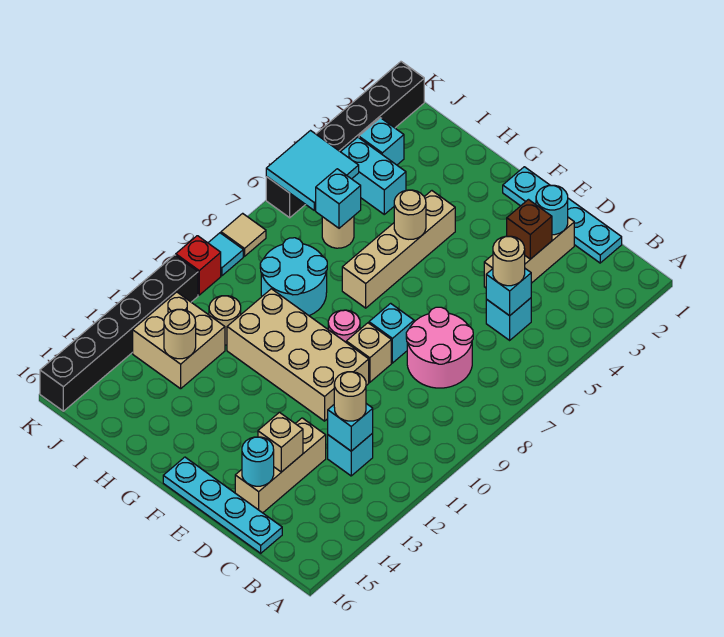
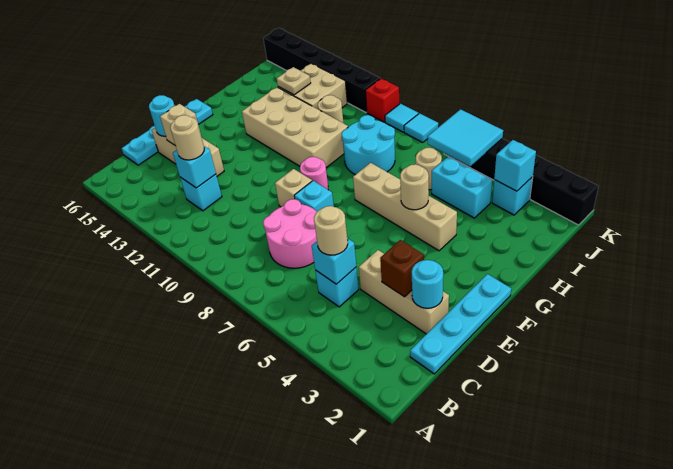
tan 2x4 brick [227,289,369,421] -> tan 2x4 brick turned to [242,87,348,168]
cyan 1x2 brick [341,137,406,214] -> cyan 1x2 brick turned to [432,157,492,218]
cyan 1x1 brick [316,169,361,228] -> cyan 1x1 brick moved to [494,140,536,191]
tan 1x1 round brick [164,309,196,359] -> tan 1x1 plate [277,67,311,95]
tan 1x1 tile [221,213,266,256] -> cyan 1x1 tile [404,113,438,143]

